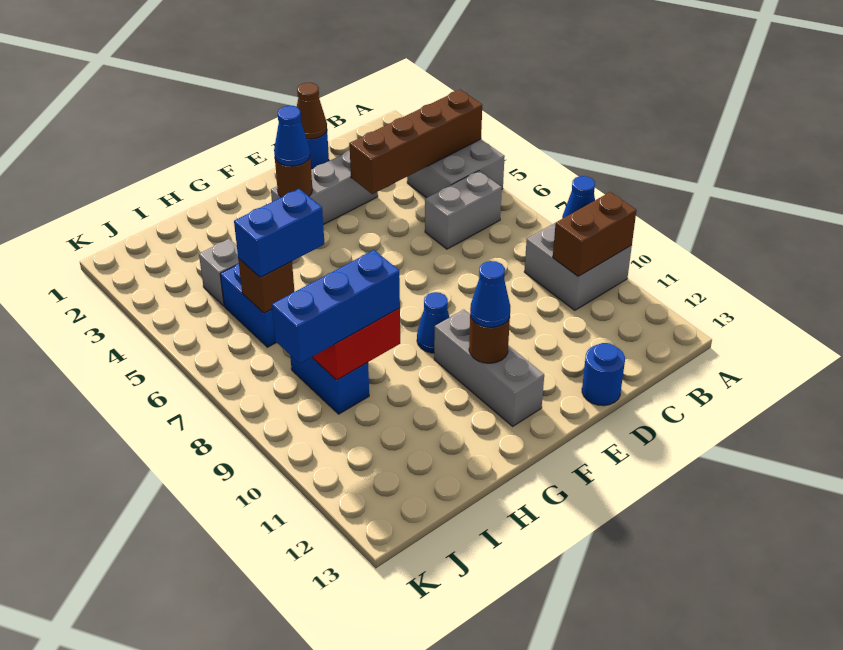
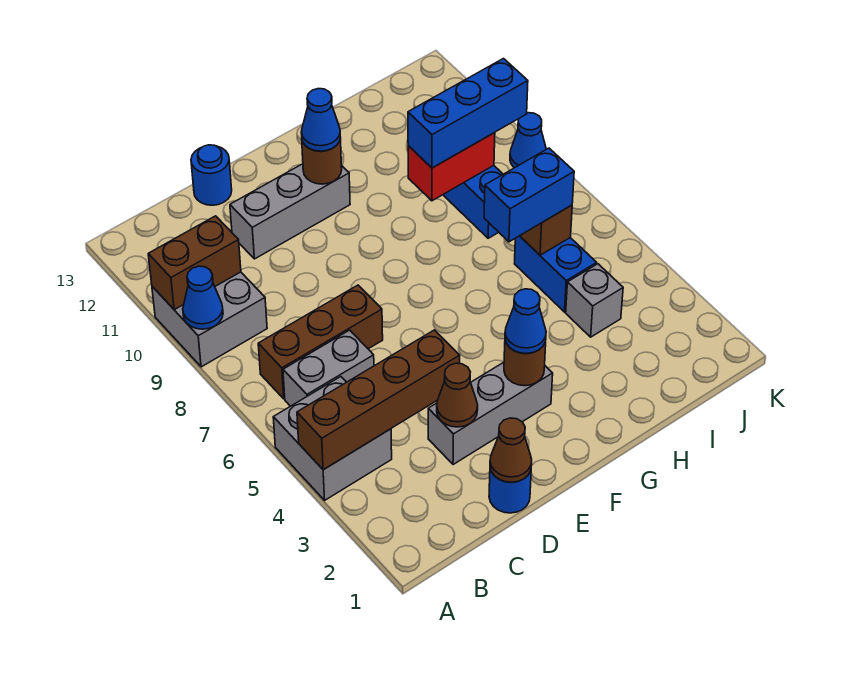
none -> brown 1x3 brick [258,285,383,399]
none -> brown 1x1 cone [437,363,478,427]
blue 1x1 cone [417,292,449,353] -> blue 1x1 cone moved to [510,113,546,168]
grey 1x3 brick [434,309,544,426] -> grey 1x3 brick turned to [230,164,350,259]

